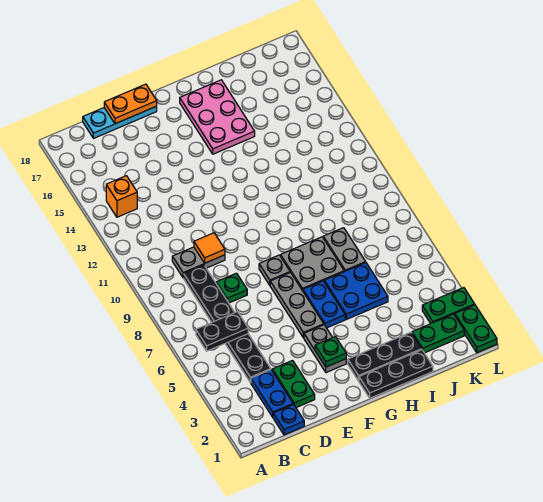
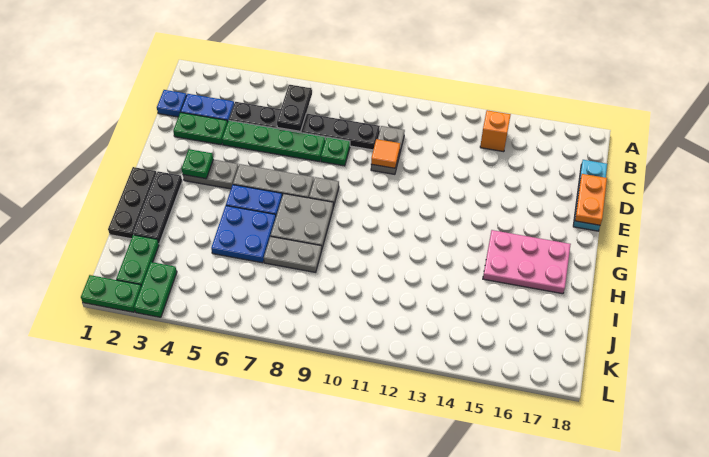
none -> green 1x4 plate [222,121,325,162]

